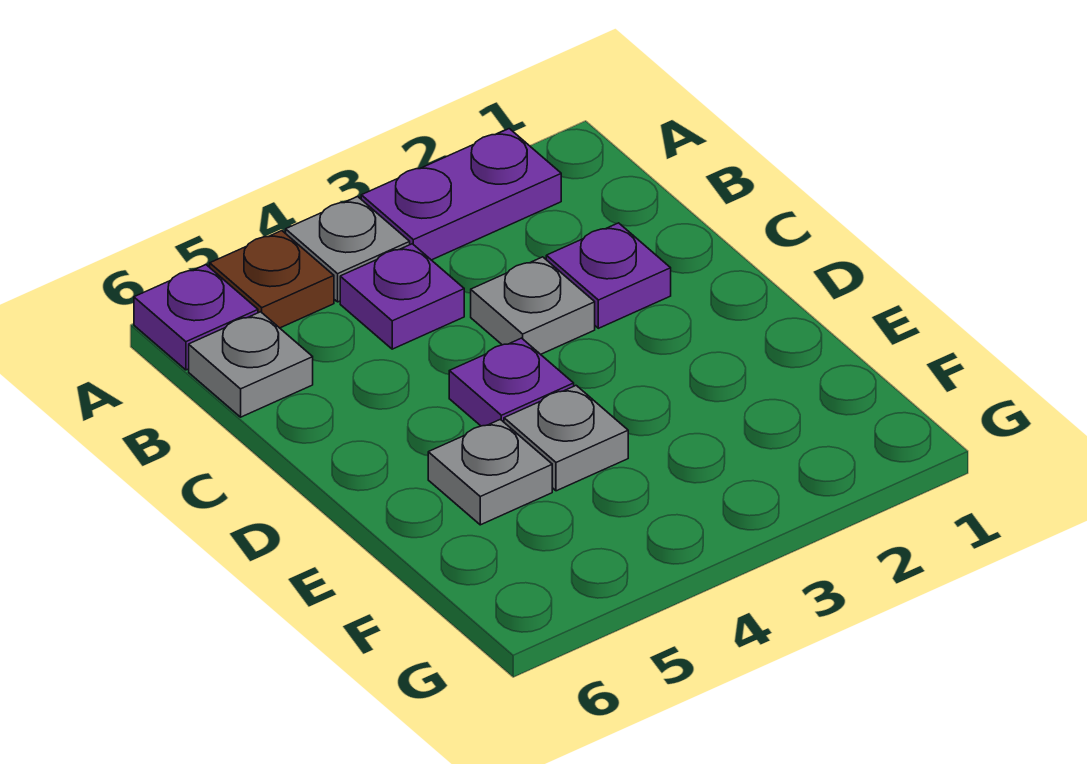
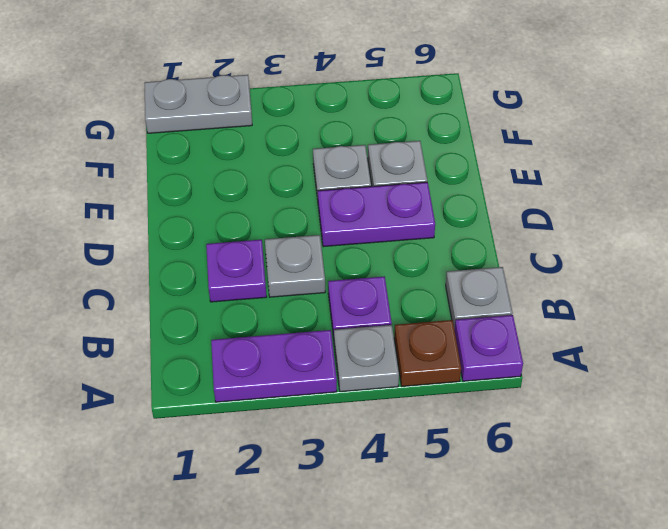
purple 1x1 plate [449,338,574,426] -> purple 1x2 plate [318,182,435,247]
none -> grey 1x2 plate [144,75,252,133]

